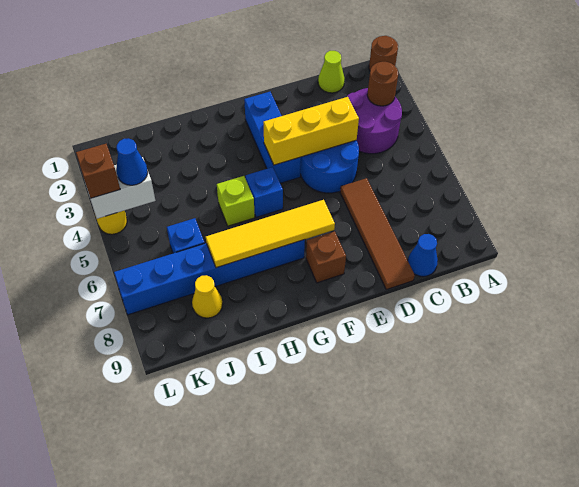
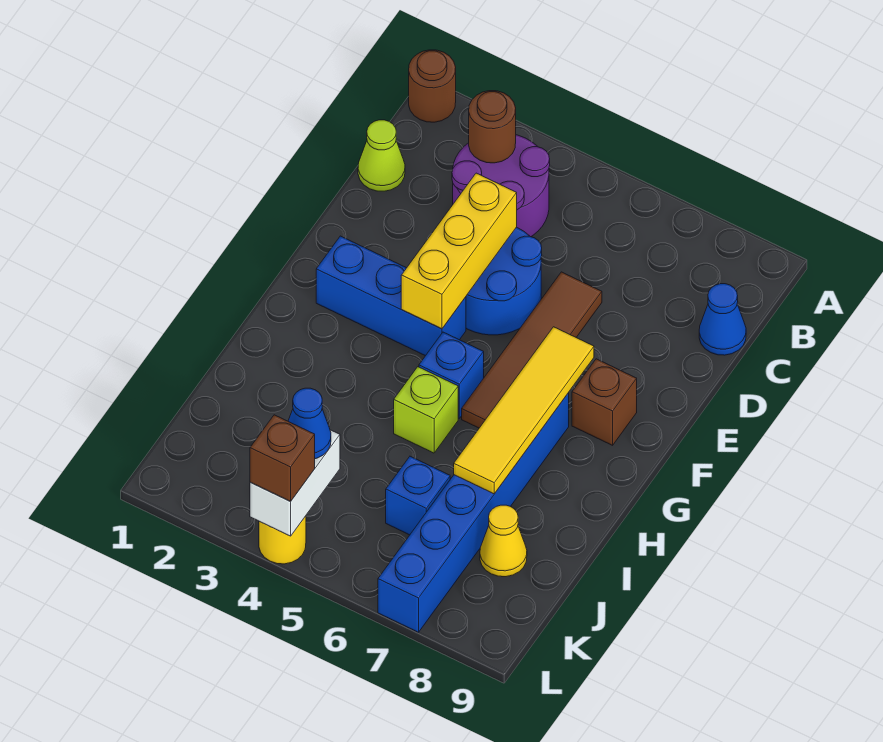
brown 1x4 tile [340,178,415,290] -> brown 1x4 tile turned to [462,272,602,428]

